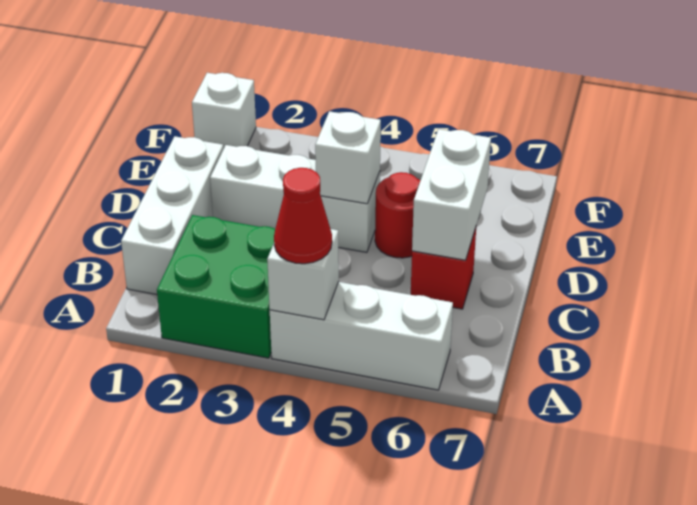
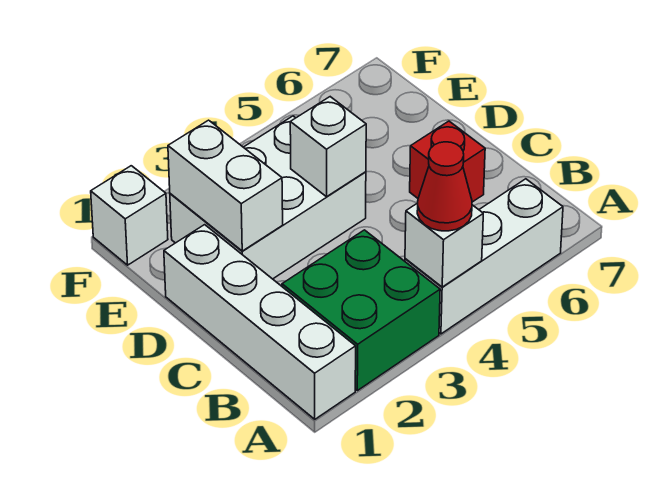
white 1x3 brick [121,136,223,295] -> white 1x4 brick [164,225,356,419]
white 1x2 brick [412,129,491,260] -> white 1x2 brick moved to [168,120,283,251]
white 1x3 brick [210,145,380,252] -> white 2x3 brick [170,116,366,279]
red 1x1 round brick [375,172,421,258] -> none

